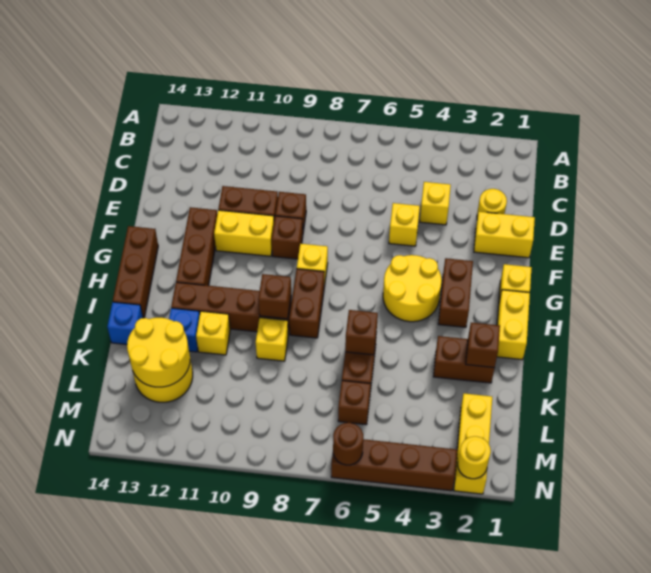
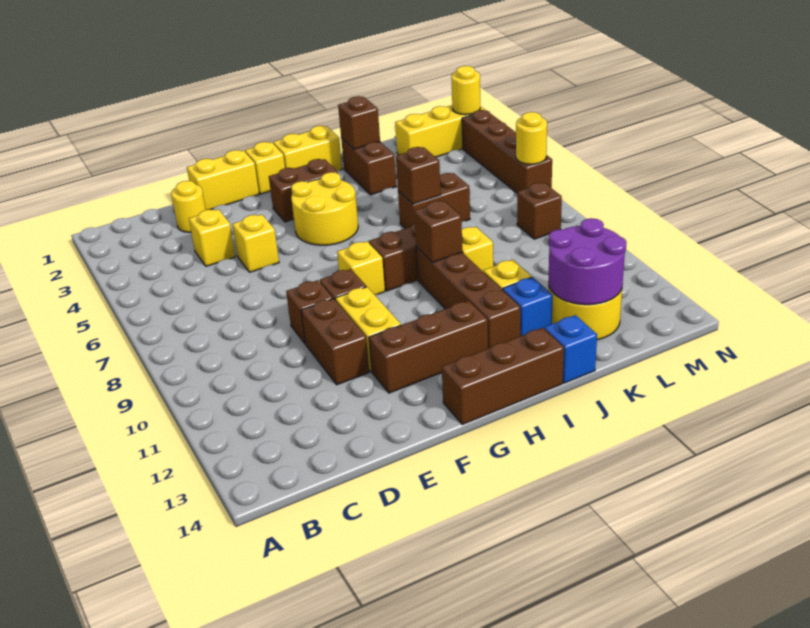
yellow 1x2 brick [474,212,535,258] -> yellow 1x2 brick turned to [187,150,259,210]
yellow 2x2 round brick [127,318,190,387] -> purple 2x2 round brick [548,218,627,305]
brown 1x1 brick [338,381,371,425] -> brown 1x1 brick moved to [517,183,562,239]
brown 1x1 round brick [333,423,363,465] -> yellow 1x1 round brick [516,112,547,164]

